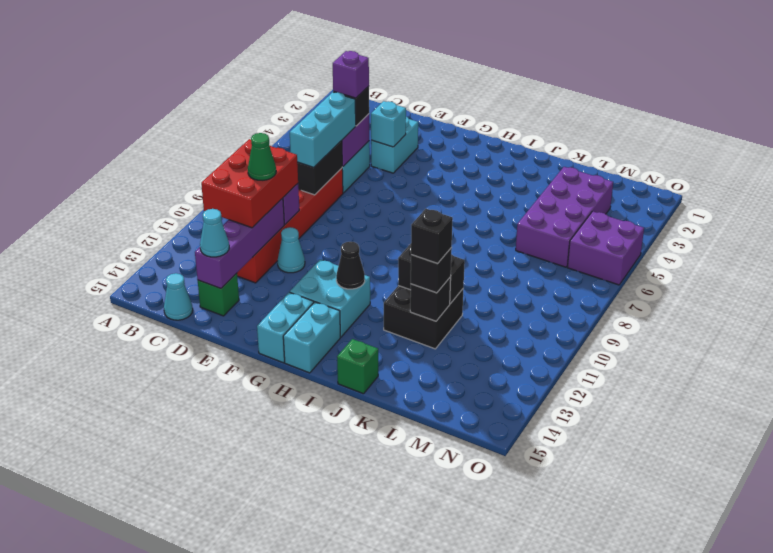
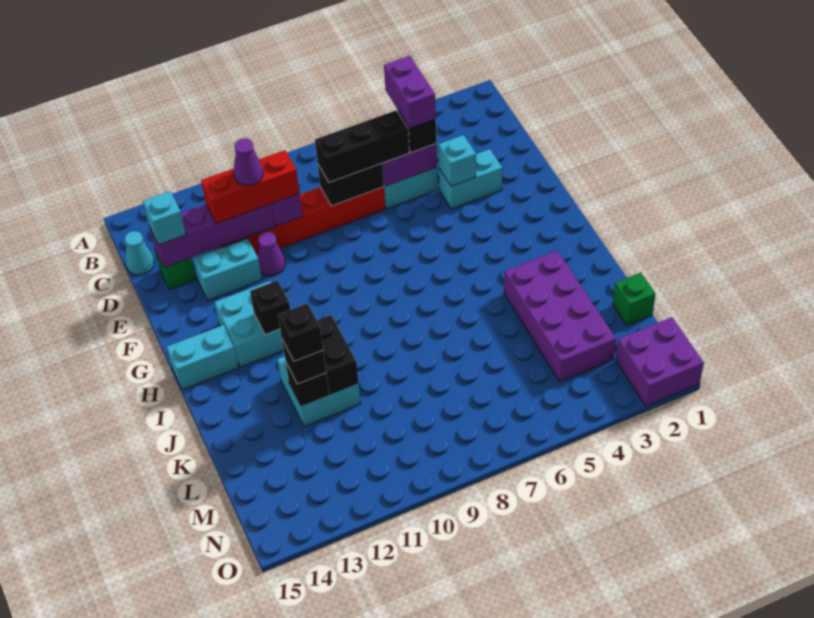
red 2x3 brick [201,139,298,228] -> red 1x3 brick [201,150,299,224]
purple 1x1 brick [333,51,369,98] -> purple 1x2 brick [384,56,436,128]
cyan 1x3 brick [290,92,356,168] -> black 1x3 brick [315,110,409,183]
green 1x1 cone [248,133,276,180] -> purple 1x1 cone [233,138,263,185]
cyan 1x1 cone [200,209,229,257] -> cyan 1x1 brick [143,191,186,245]
cyan 1x1 cone [278,227,305,273] -> purple 1x1 cone [258,232,285,276]
cyan 1x2 brick [257,292,314,363] -> cyan 1x2 brick moved to [193,238,262,300]
black 1x1 cone [336,242,365,289] -> black 1x1 brick [250,280,290,335]
black 2x2 brick [384,286,464,349] -> cyan 2x2 brick [277,356,361,426]
green 1x1 brick [337,339,378,394] -> green 1x1 brick moved to [613,273,655,325]
purple 2x4 brick [516,167,613,267] -> purple 2x4 brick turned to [504,251,616,381]
purple 2x2 brick [567,211,644,285] -> purple 2x2 brick moved to [616,317,704,406]

